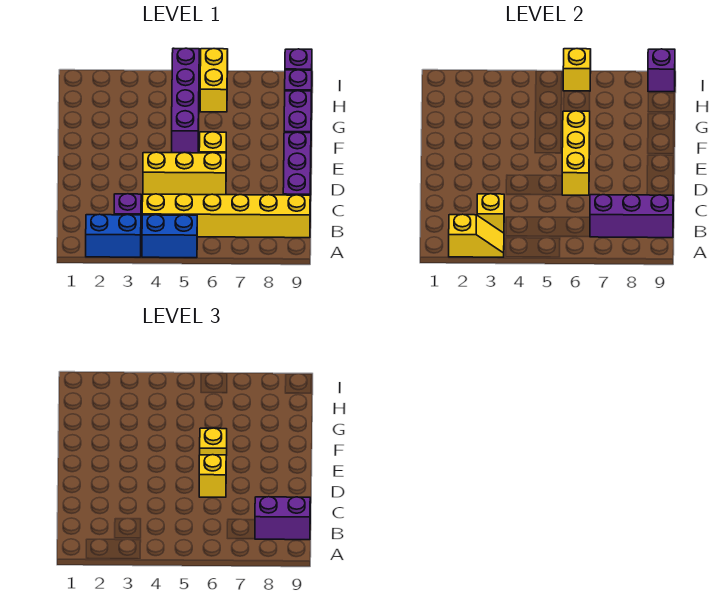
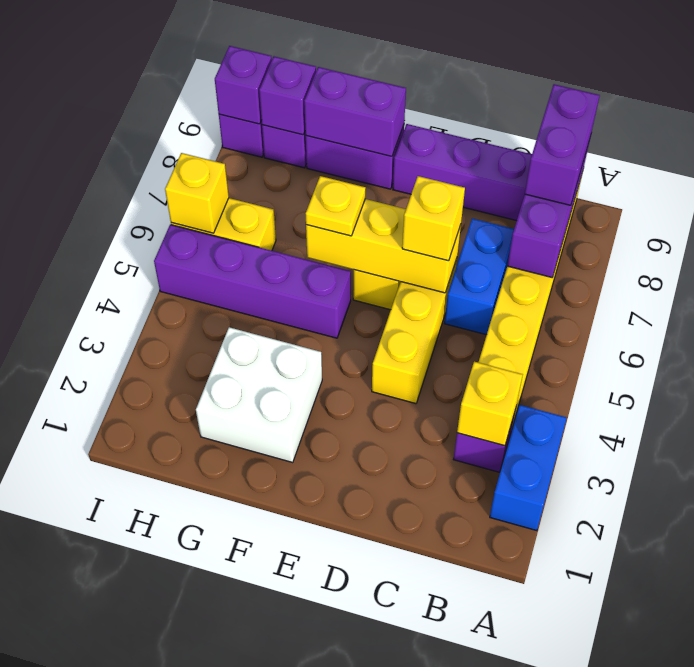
yellow 1x2 slope [449,214,504,257] -> none
blue 1x2 brick [142,215,197,258] -> blue 1x2 brick moved to [445,218,514,335]
none -> white 2x2 brick [196,327,322,462]
none -> purple 1x2 brick [304,67,406,156]
none -> purple 1x1 brick [259,57,316,135]

